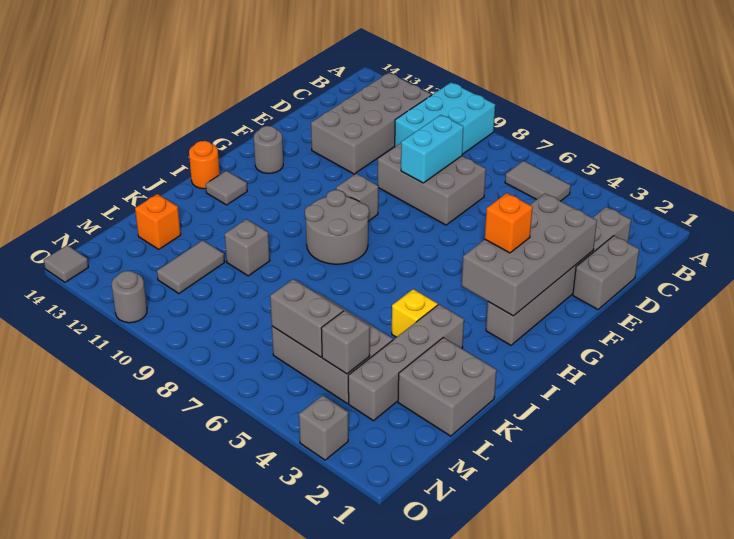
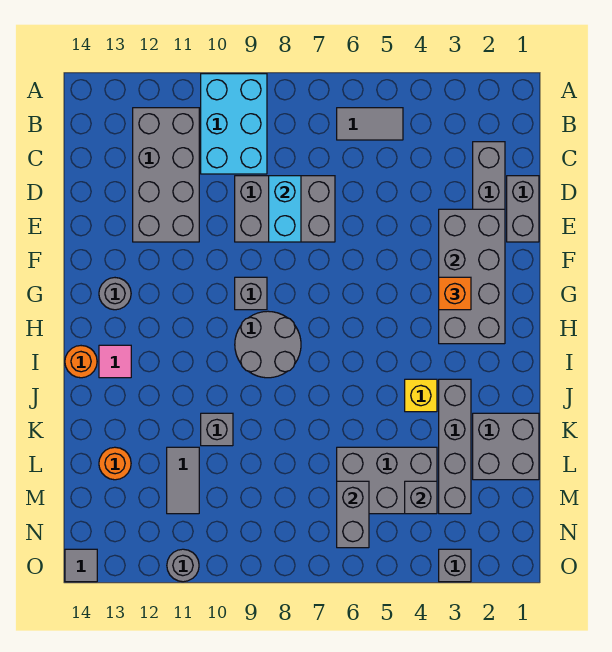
grey 1x1 tile [206,171,247,205] -> pink 1x1 tile [99,345,131,378]
orange 1x1 brick [135,194,181,249] -> orange 1x1 round brick [99,447,131,480]
grey 1x2 brick [270,279,343,357] -> grey 1x2 brick turned to [337,481,369,548]

